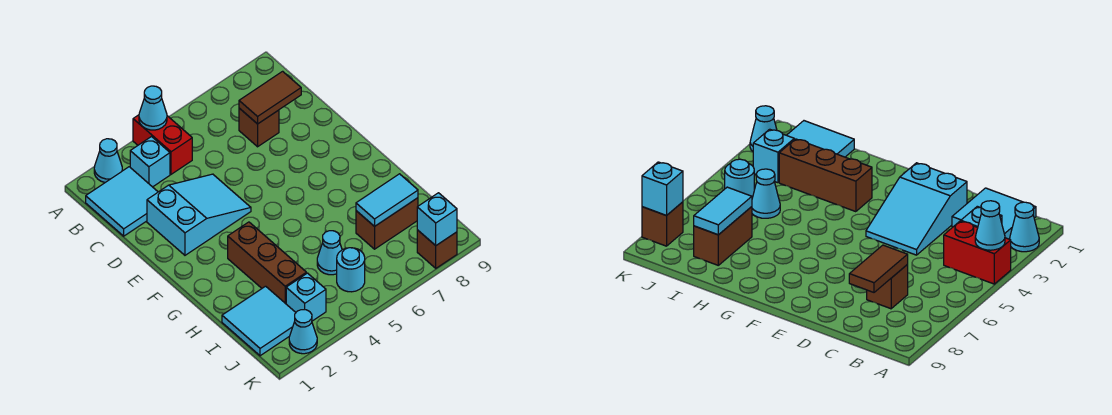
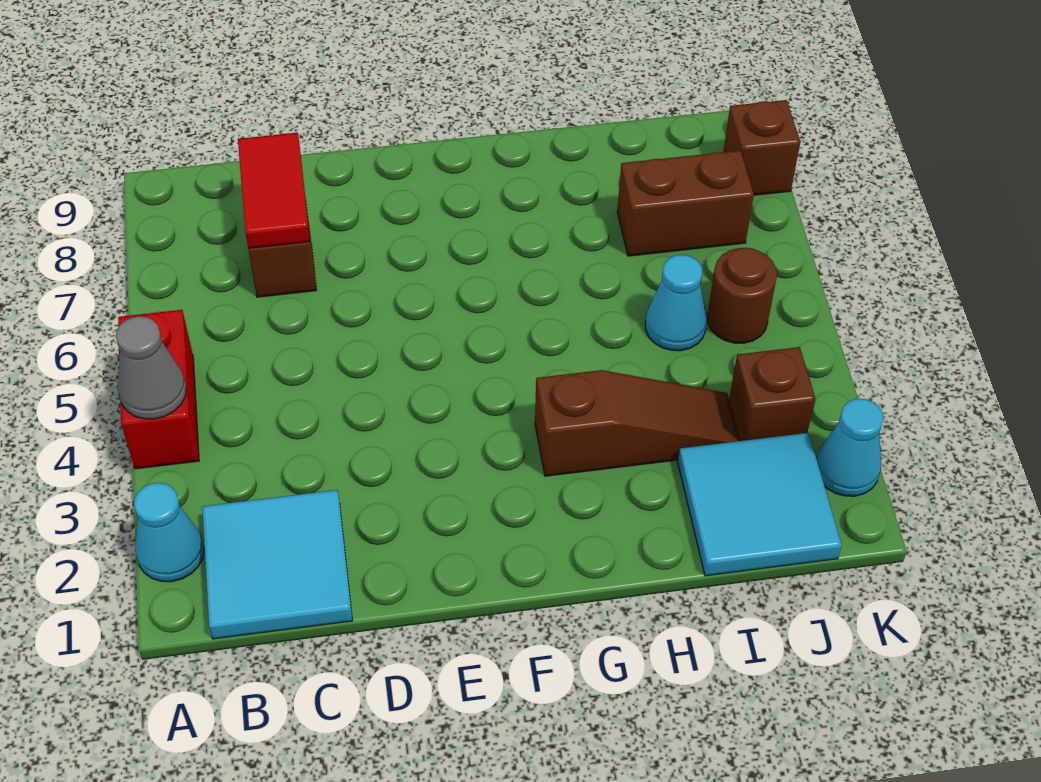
red 1x2 brick [133,115,192,174] -> red 1x2 brick turned to [118,310,199,469]
cyan 1x1 cone [139,86,167,130] -> grey 1x1 cone [116,316,186,419]
cyan 1x1 brick [130,137,170,187] -> none
brown 1x2 tile [239,71,301,124] -> red 1x2 tile [238,133,310,248]
cyan 2x3 slope [147,174,251,255] -> none
brown 1x3 brick [228,222,306,304] -> brown 1x3 slope [535,370,740,476]
brown 1x2 brick [356,198,418,249] -> brown 1x2 brick turned to [617,151,754,256]
cyan 1x2 tile [356,174,418,227] -> none
cyan 1x1 brick [286,273,326,321] -> brown 1x1 brick [729,347,816,441]
cyan 1x1 round brick [337,248,365,292] -> brown 1x1 round brick [707,248,777,343]
cyan 1x1 brick [417,193,457,245] -> none

